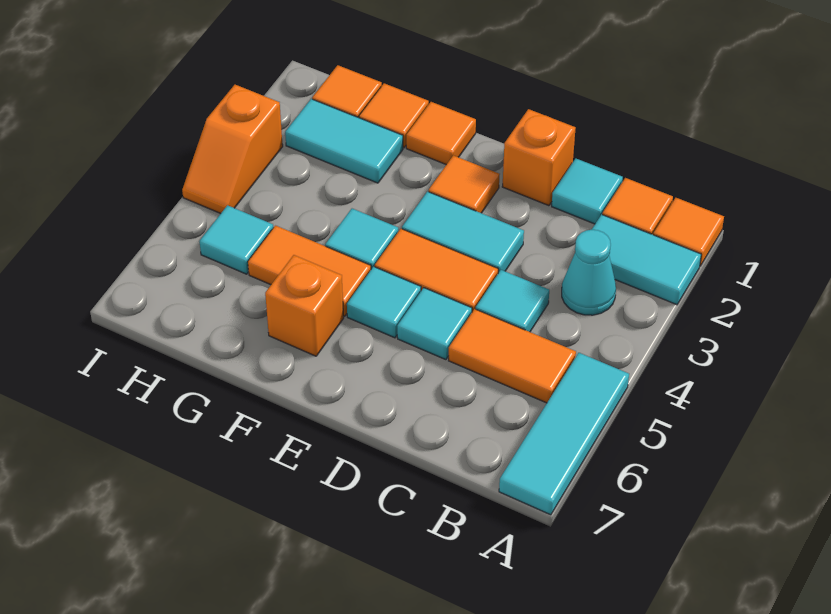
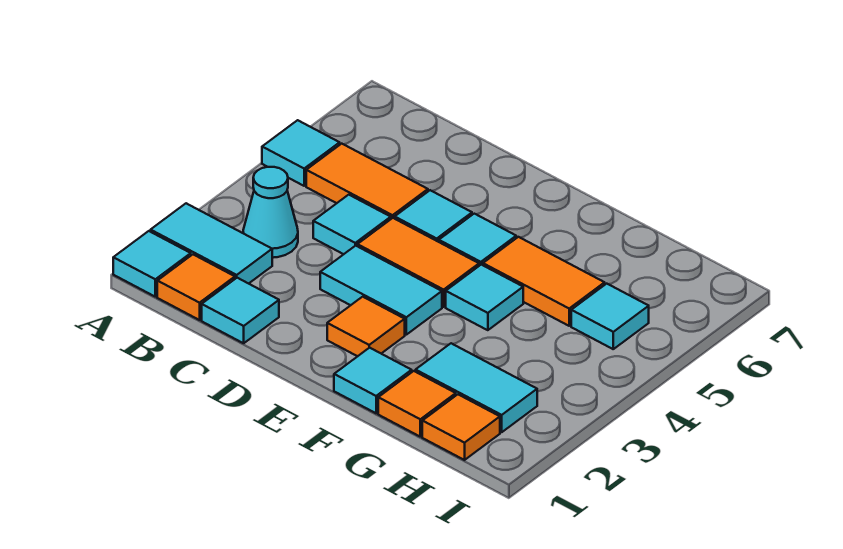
orange 1x1 tile [653,198,724,266] -> cyan 1x1 tile [113,231,191,297]
cyan 1x3 tile [499,353,629,515] -> cyan 1x1 tile [262,120,340,186]
orange 1x1 brick [502,109,576,206] -> none
orange 1x1 tile [406,102,476,165] -> cyan 1x1 tile [334,348,412,413]
orange 1x1 brick [265,255,344,356] -> none
orange 1x2 slope [182,85,283,214] -> none

